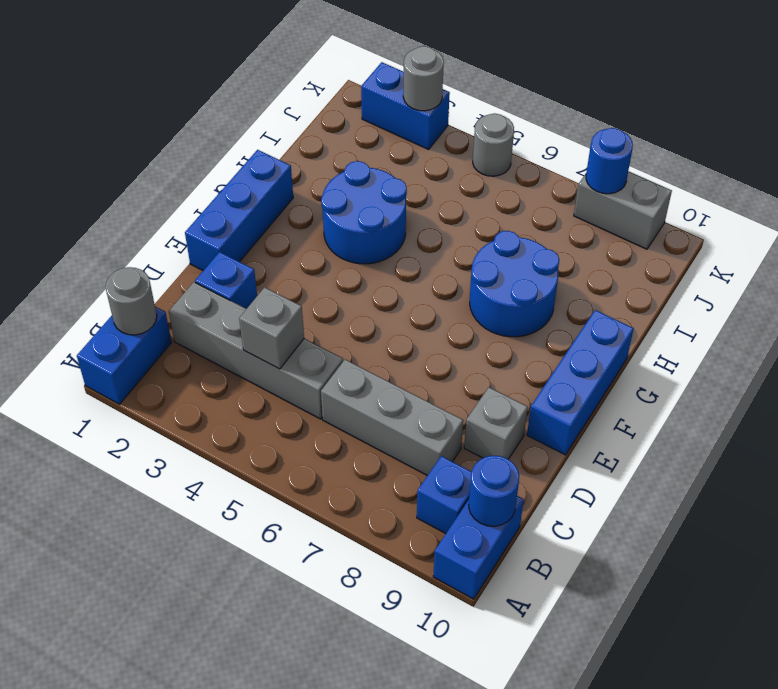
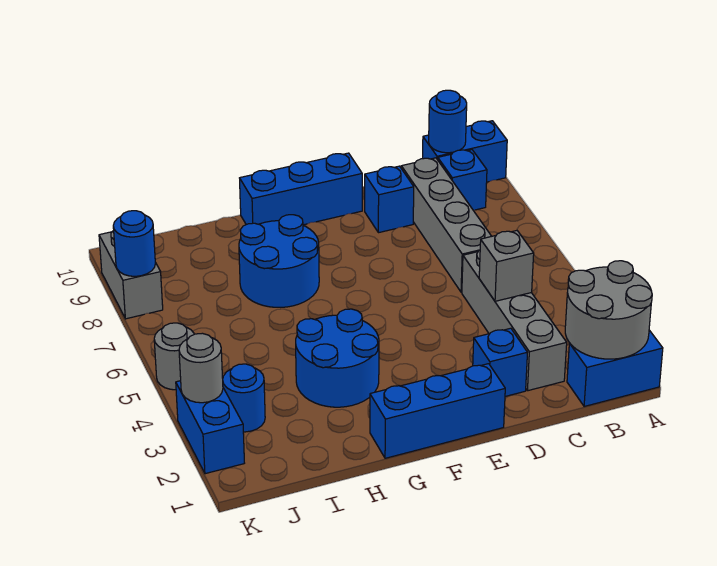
grey 1x1 round brick [105,267,157,335] -> grey 2x2 round brick [565,261,652,359]
grey 1x3 brick [321,360,463,476] -> grey 1x4 brick [401,158,492,292]
grey 1x1 brick [464,387,528,459] -> blue 1x1 brick [365,166,414,233]
none -> blue 1x1 round brick [223,364,265,432]

